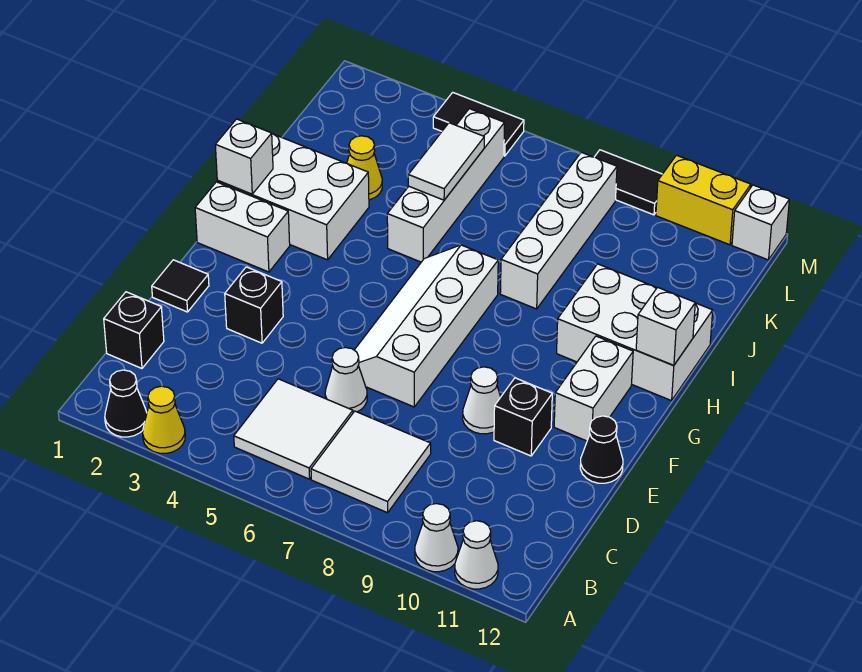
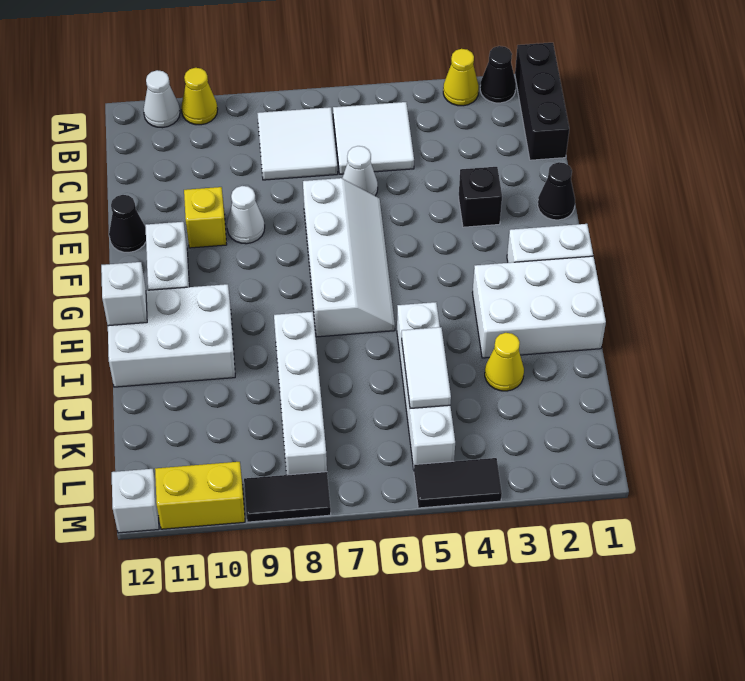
white 1x1 cone [415,504,458,572] -> yellow 1x1 cone [181,68,218,125]
black 1x1 brick [104,292,164,368] -> black 1x3 brick [515,43,569,160]
black 1x1 tile [152,260,209,312] -> black 1x1 cone [538,162,575,220]
black 1x1 brick [494,378,552,456] -> yellow 1x1 brick [184,187,227,248]
white 1x1 brick [215,119,273,194] -> none

